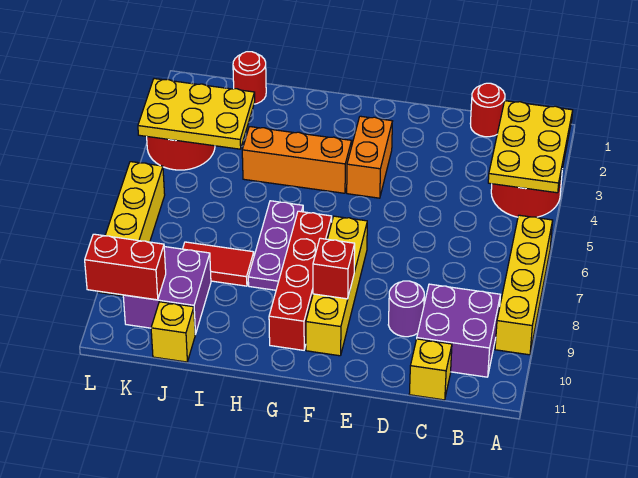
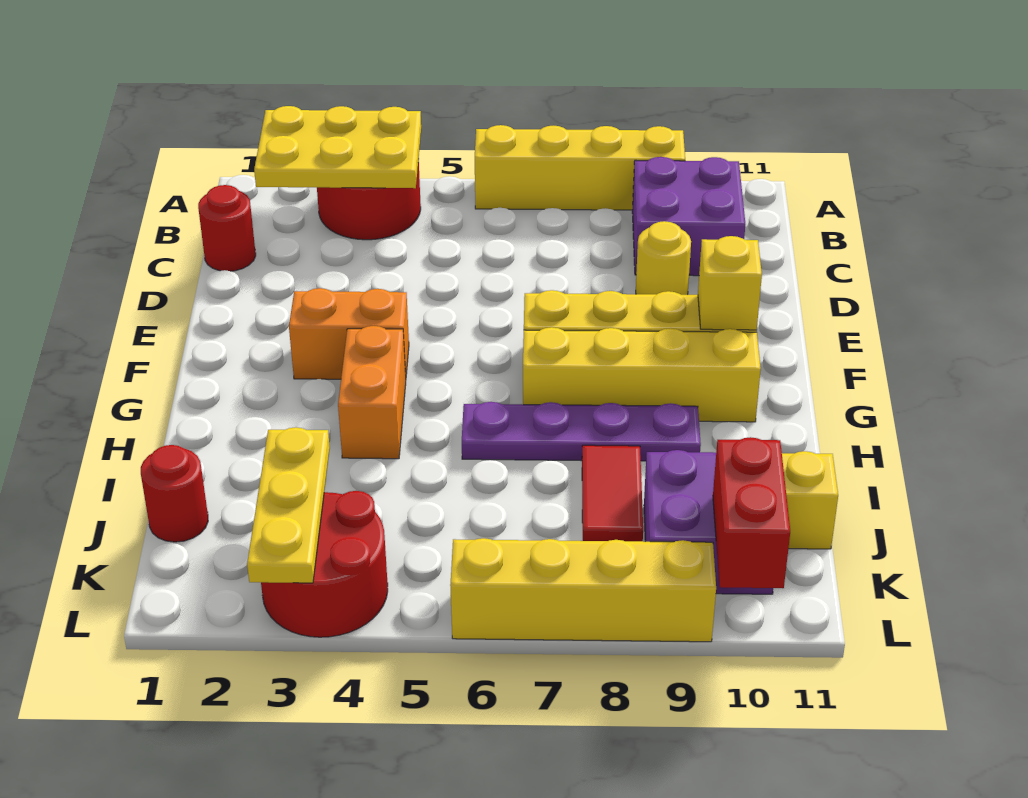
yellow 1x1 brick [409,339,452,400] -> yellow 1x1 brick moved to [698,236,762,330]
purple 1x1 round brick [388,281,424,337] -> yellow 1x1 round brick [636,221,691,295]
red 1x1 brick [313,238,355,299] -> none
orange 1x3 brick [242,127,352,193] -> orange 1x2 brick [338,326,406,459]
red 1x4 brick [269,211,332,350] -> yellow 1x4 brick [523,327,761,422]
purple 1x3 plate [248,201,303,290] -> purple 1x4 plate [462,402,701,461]
yellow 2x3 plate [138,79,255,149] -> yellow 1x3 plate [247,427,330,583]

